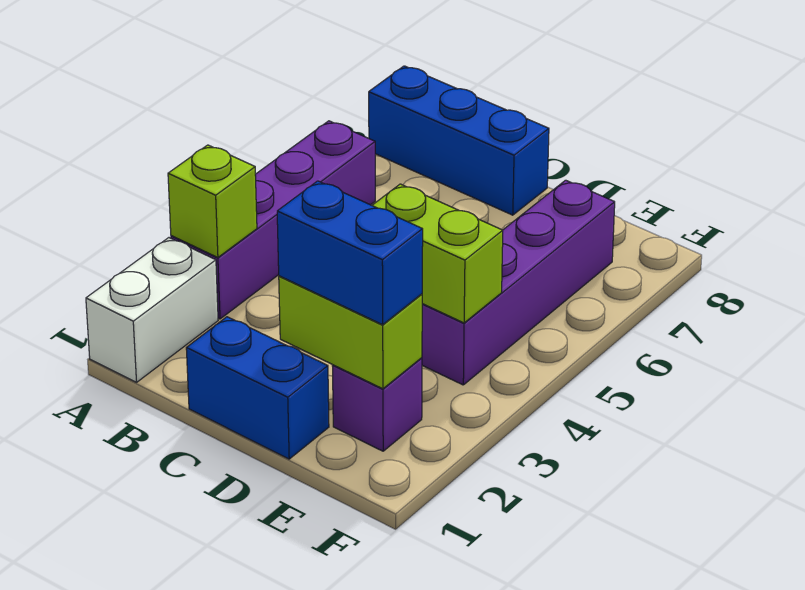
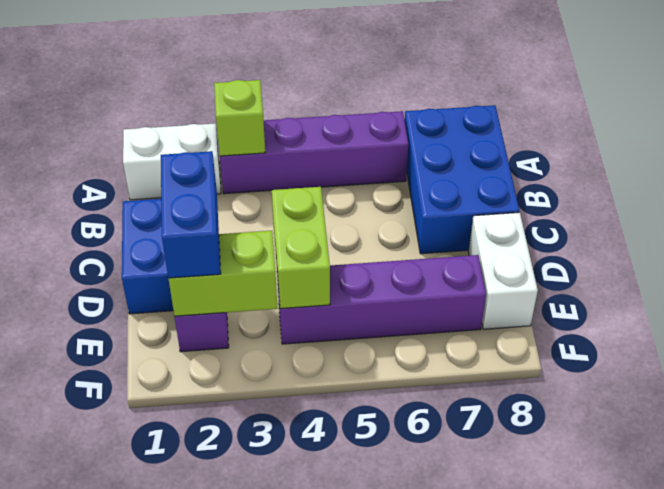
blue 1x3 brick [369,66,549,215] -> blue 2x3 brick [405,105,519,254]
lime 1x2 brick [279,276,422,389] -> lime 1x2 brick turned to [168,231,277,316]
none -> white 1x2 brick [468,212,538,329]

